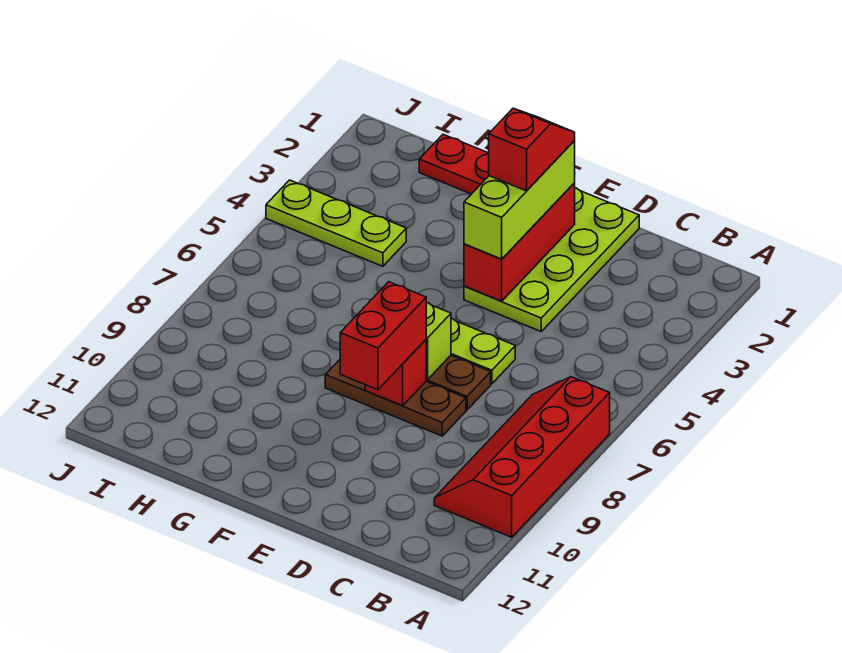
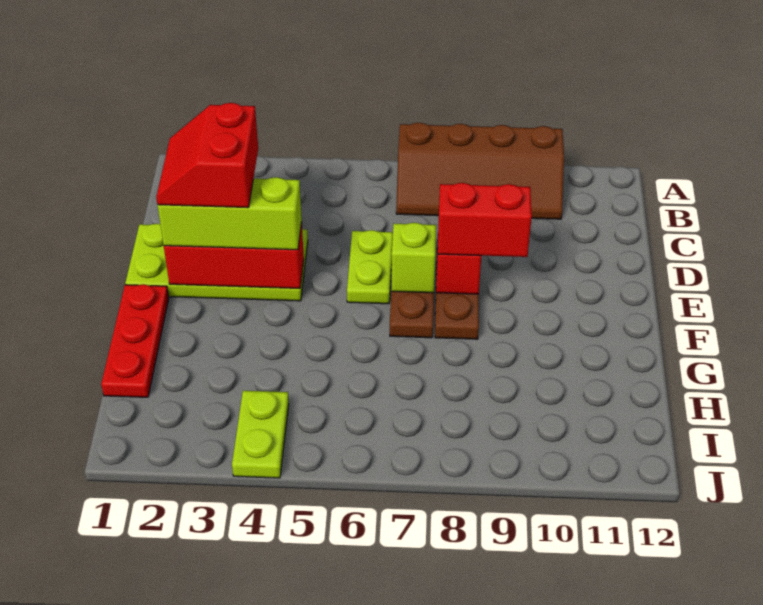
red 2x4 slope [434,377,610,537] -> brown 2x4 slope [396,123,564,219]
red 1x2 slope [489,108,575,191] -> red 2x2 slope [156,103,258,208]
lime 1x3 plate [266,180,406,266] -> lime 1x2 plate [232,391,289,478]

